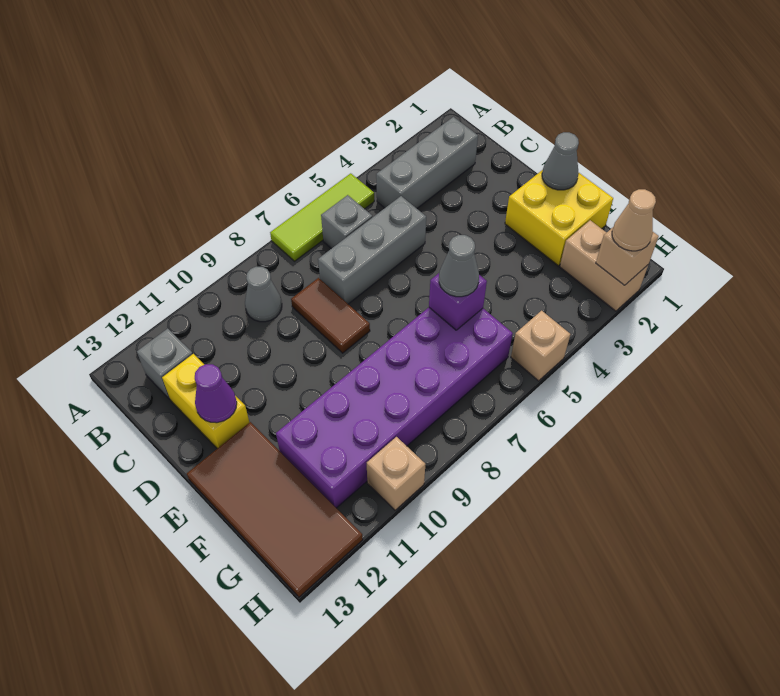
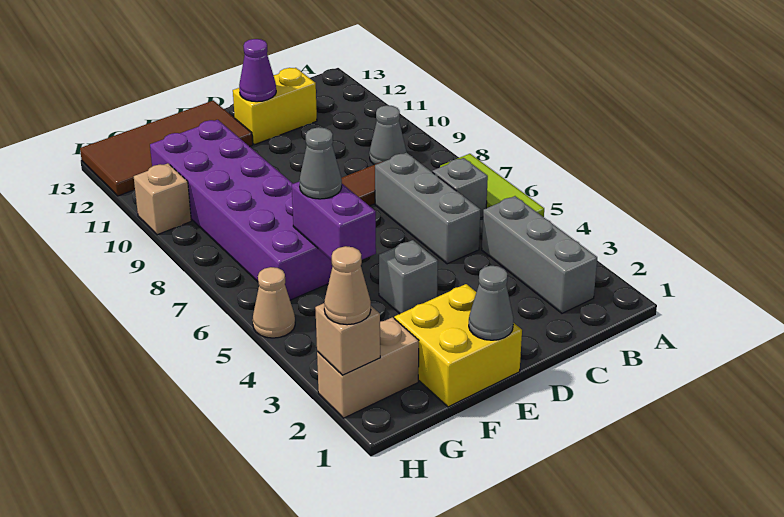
grey 1x1 brick [137,328,193,399] -> grey 1x1 brick moved to [379,240,438,314]
purple 1x1 brick [429,273,487,330] -> purple 1x2 brick [292,182,376,260]
tan 1x1 brick [511,311,570,381] -> tan 1x1 cone [253,267,295,338]

